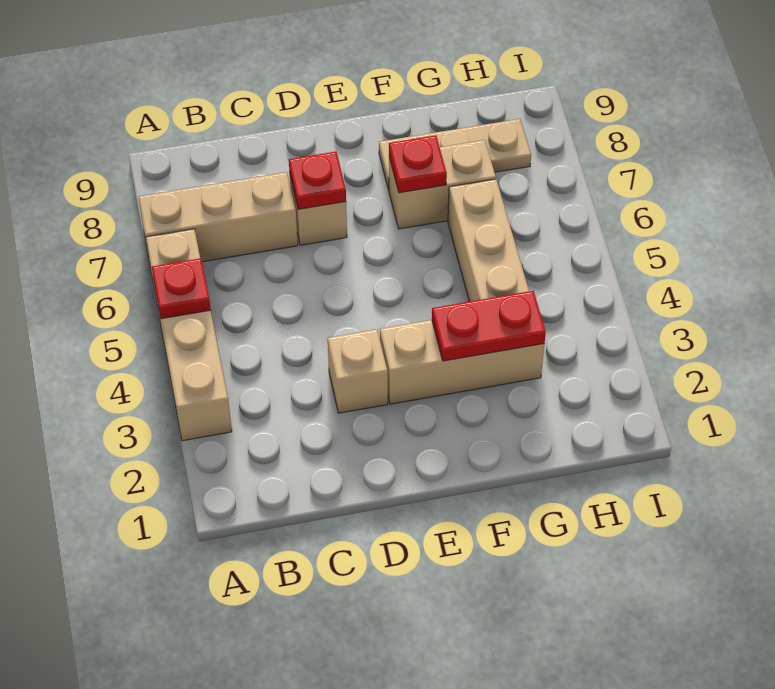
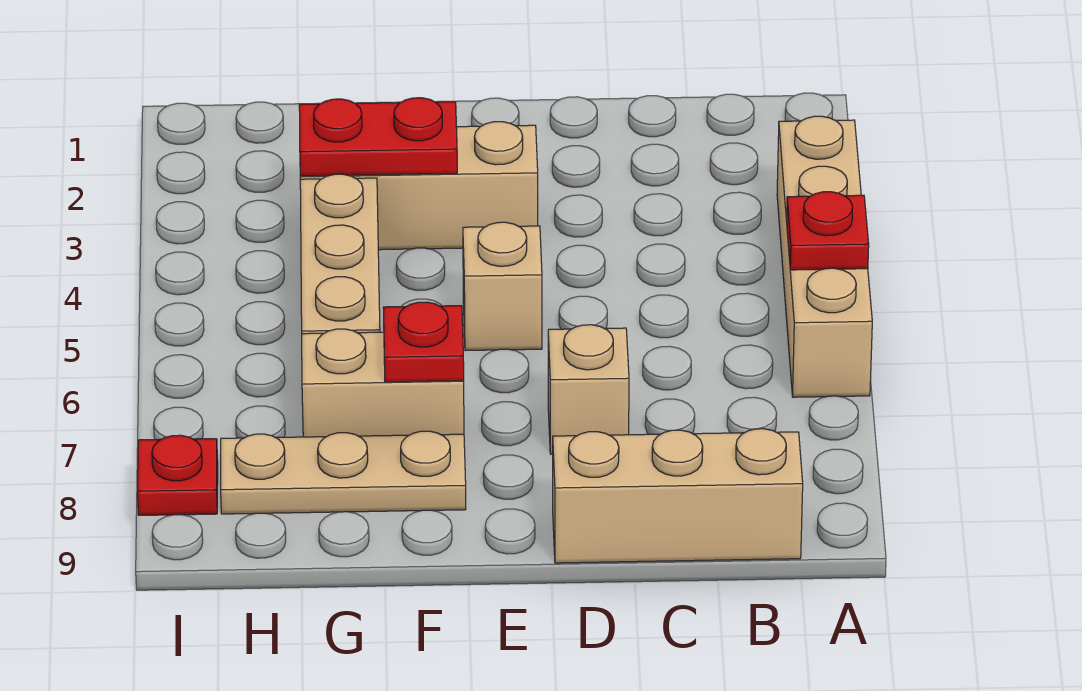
tan 1x3 brick [139,172,298,263] -> tan 1x3 brick moved to [553,429,803,563]
tan 1x1 brick [328,329,388,413] -> tan 1x1 brick moved to [463,222,542,351]
red 1x1 plate [289,152,346,209] -> red 1x1 plate moved to [138,435,218,515]

